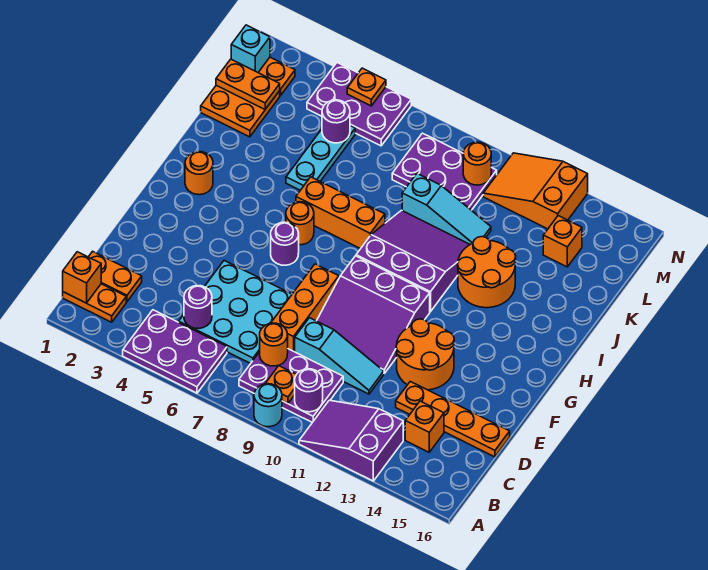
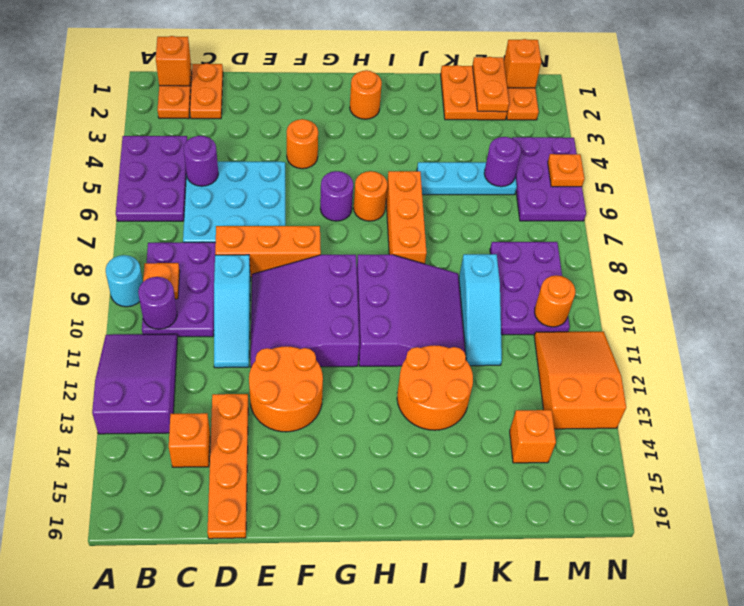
orange 1x1 round brick [260,323,288,366] -> orange 1x1 round brick moved to [287,119,318,169]
cyan 1x1 brick [231,25,270,72] -> orange 1x1 brick [504,39,541,88]

